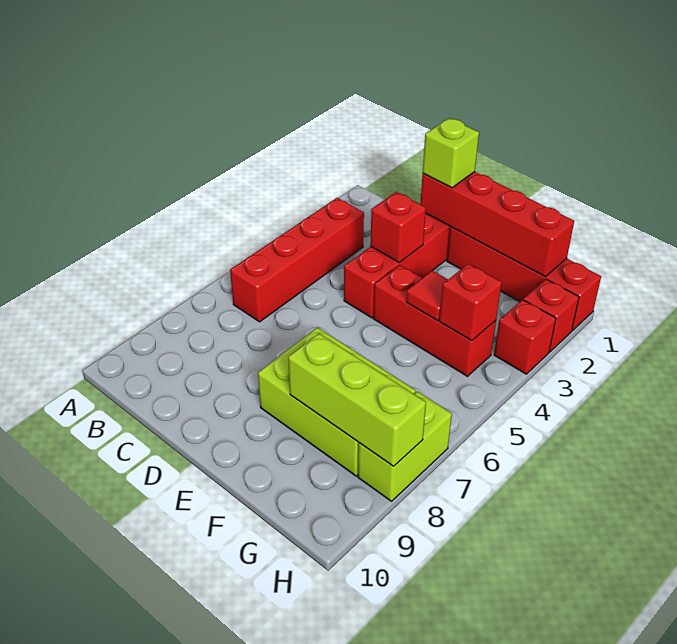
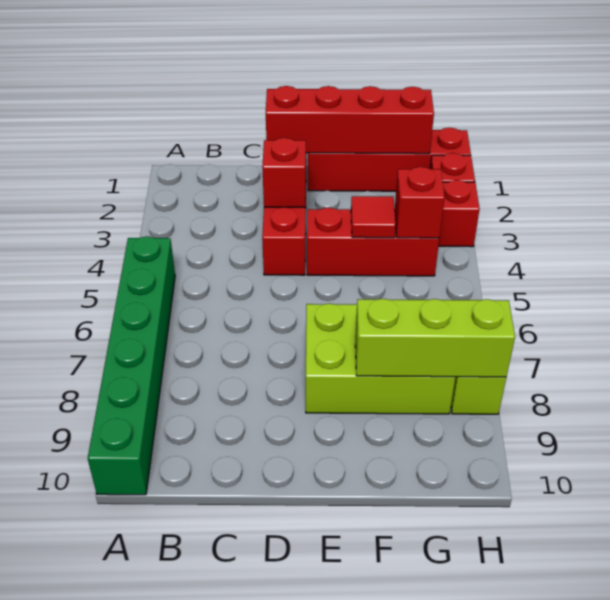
none -> green 1x6 brick [88,236,175,495]
red 1x4 brick [230,198,364,322] -> none
lime 1x1 brick [423,118,479,188] -> none

